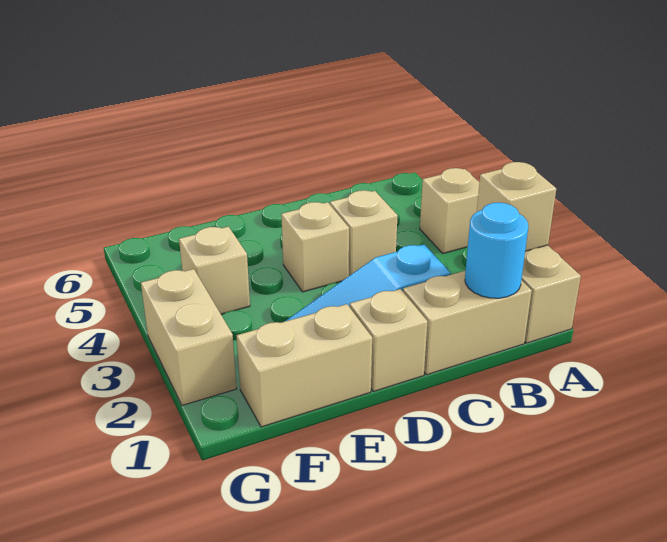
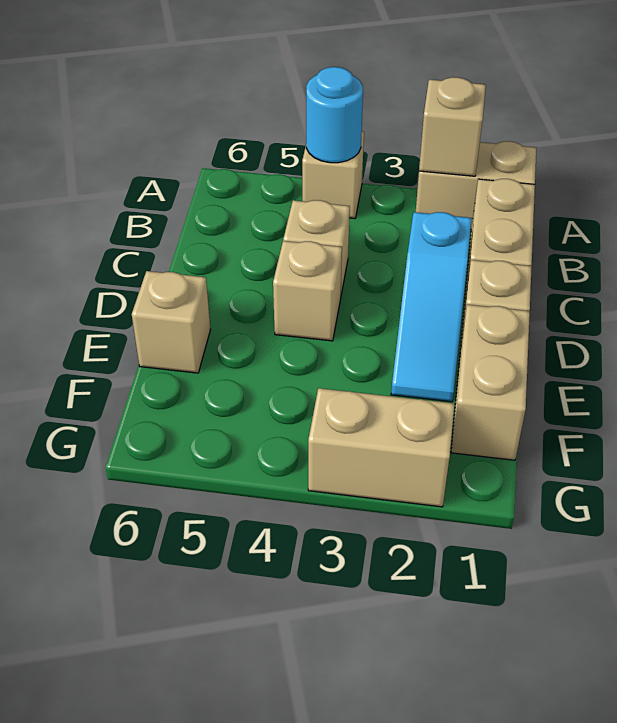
cyan 1x1 round brick [465,203,528,298] -> cyan 1x1 round brick moved to [306,67,363,163]
tan 1x1 brick [179,227,250,314] -> tan 1x1 brick moved to [132,271,210,373]

